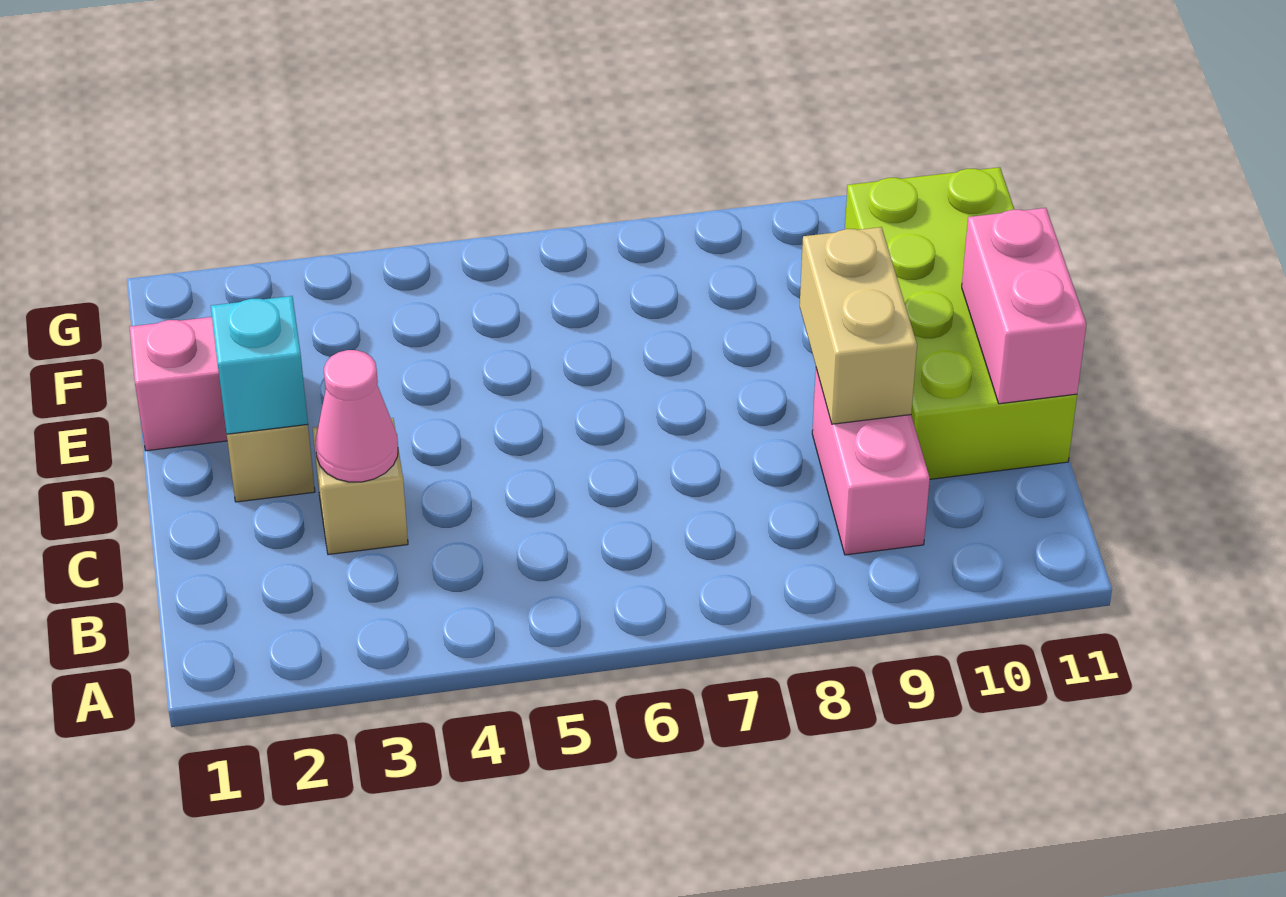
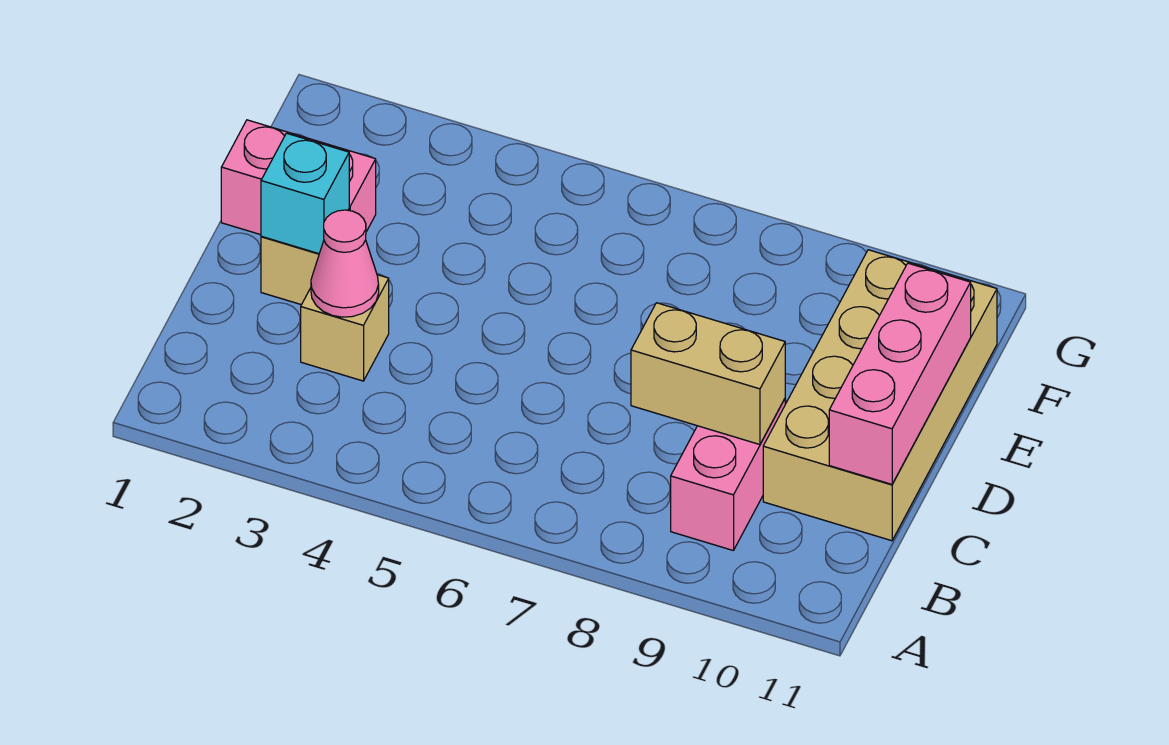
tan 1x2 brick [800,227,917,424] -> tan 1x2 brick turned to [631,303,785,445]
lime 2x4 brick [845,167,1077,479] -> tan 2x4 brick [763,250,997,541]
pink 1x2 brick [962,208,1086,404] -> pink 1x3 brick [829,263,971,484]

